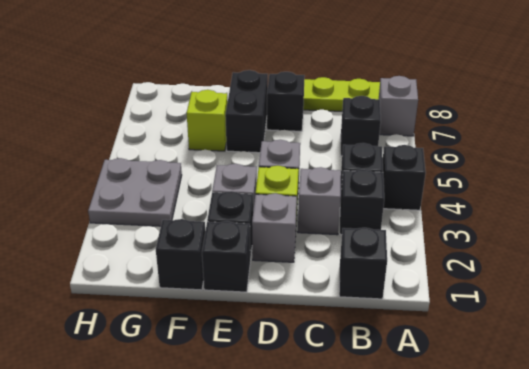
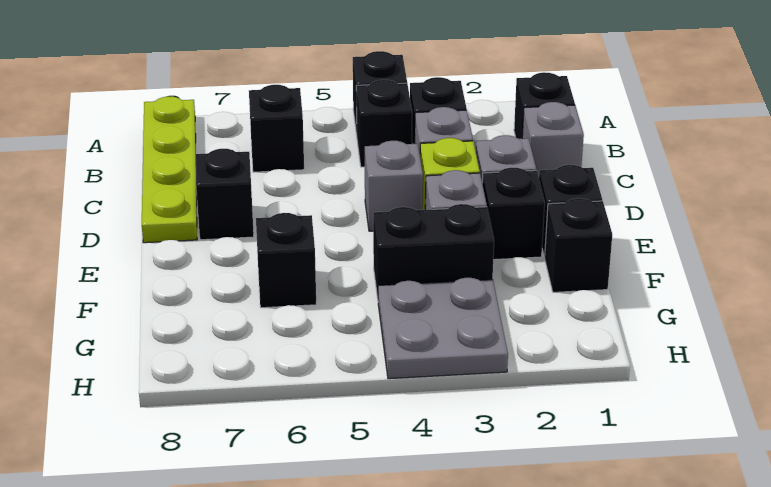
grey 1x1 brick [379,76,418,136] -> grey 1x1 brick moved to [522,102,584,177]
black 1x2 brick [225,70,268,153] -> black 1x2 brick moved to [373,204,494,298]
lime 1x1 brick [187,90,228,151] -> black 1x1 brick [256,213,316,308]

